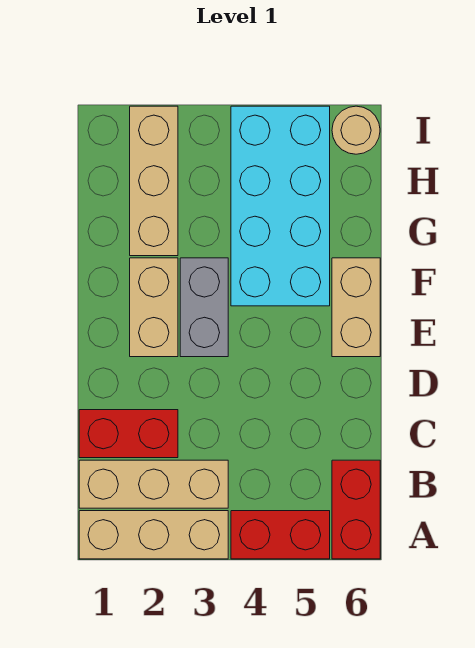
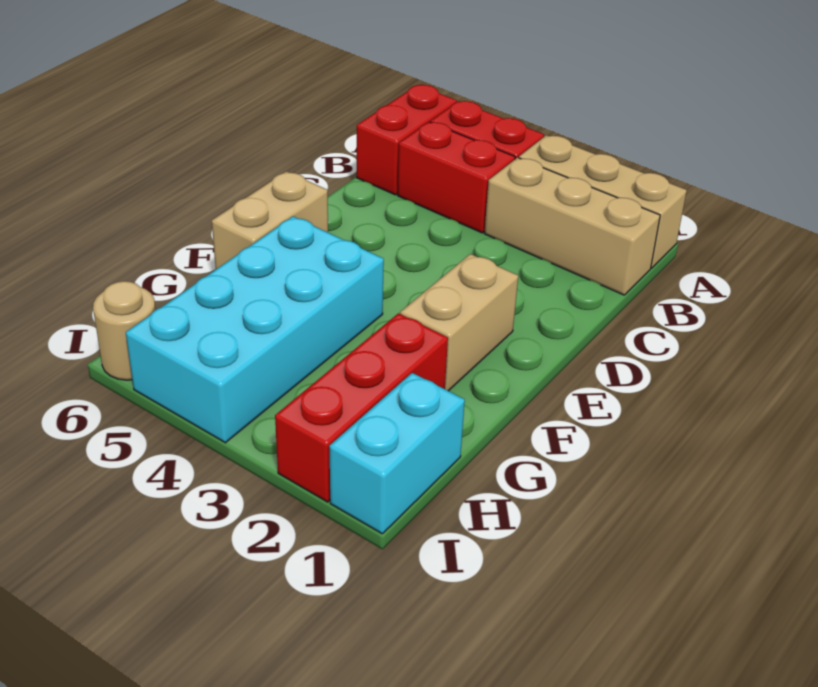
red 1x2 brick [79,410,178,458] -> red 1x2 brick moved to [398,122,515,233]
grey 1x2 brick [180,258,228,357] -> none
tan 1x3 brick [130,106,178,256] -> red 1x3 brick [275,313,448,502]
none -> cyan 1x2 brick [329,373,465,534]

